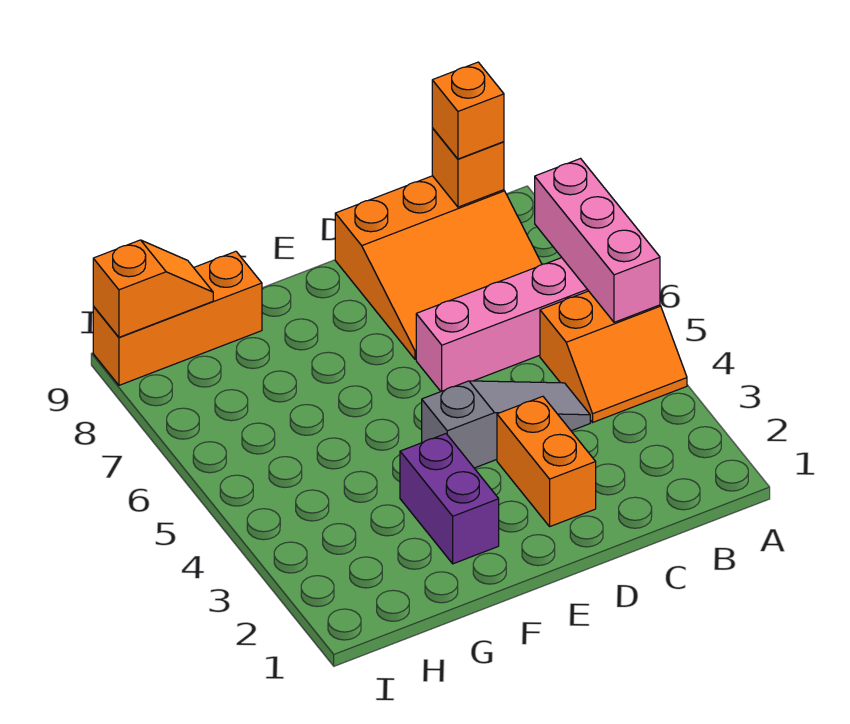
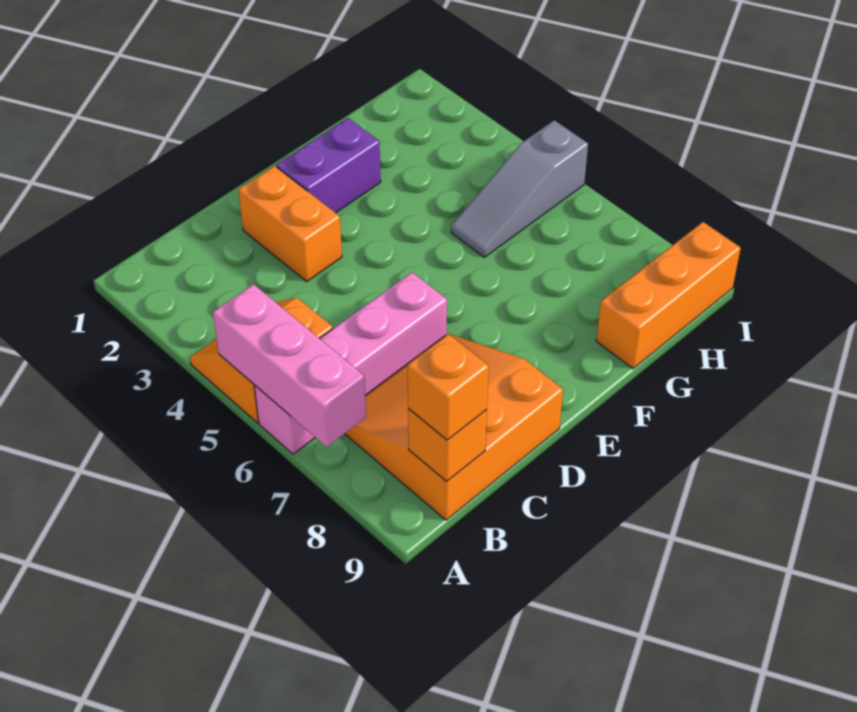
grey 1x3 slope [422,381,590,468] -> grey 1x3 slope moved to [451,120,588,257]
purple 1x2 brick [400,434,499,564] -> purple 1x2 brick turned to [276,118,381,213]
orange 1x2 slope [93,240,213,337] -> none

